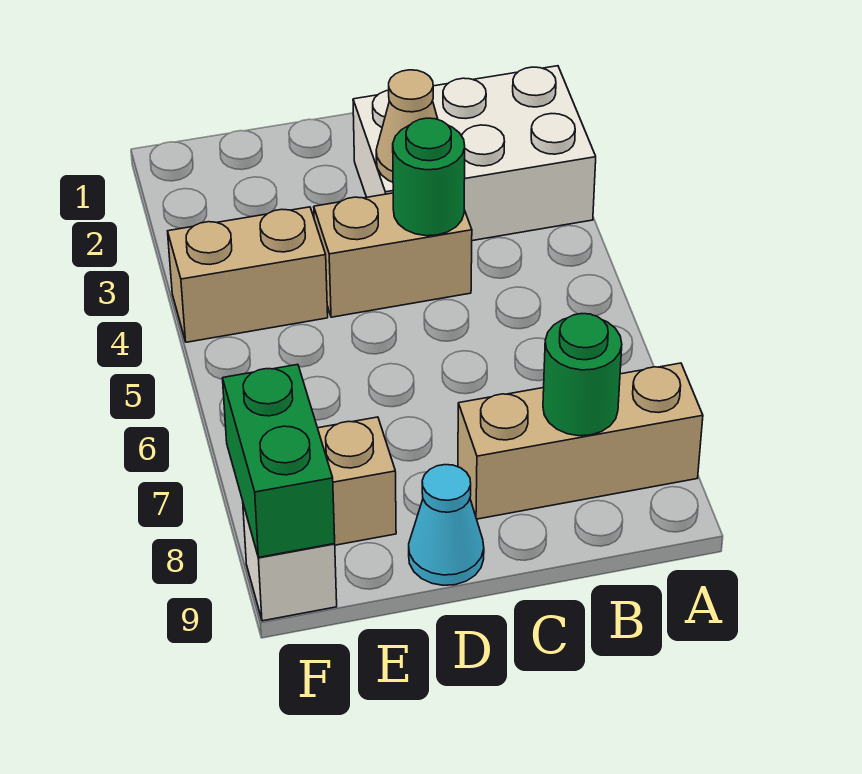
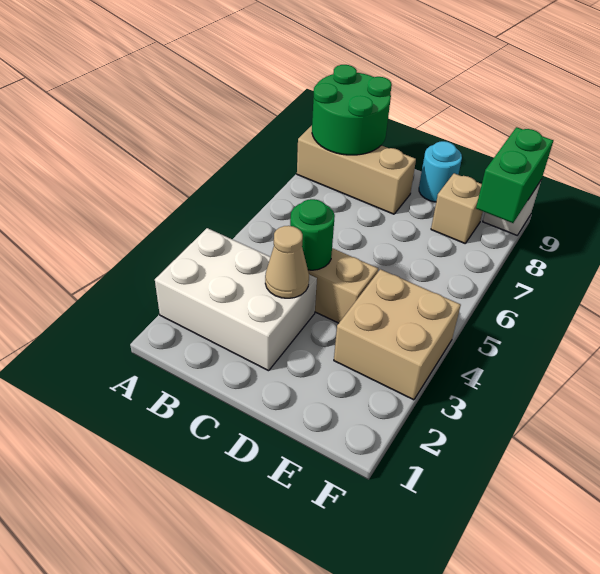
green 1x1 round brick [543,314,622,436] -> green 2x2 round brick [312,65,392,155]
cyan 1x1 cone [409,465,484,585] -> cyan 1x1 round brick [419,141,462,202]
tan 1x2 brick [168,207,328,342] -> tan 2x2 brick [334,269,461,400]

